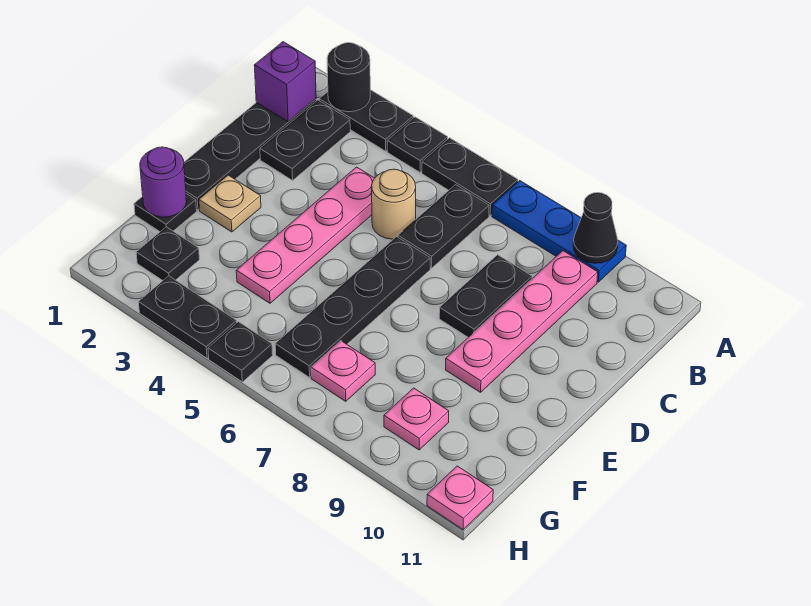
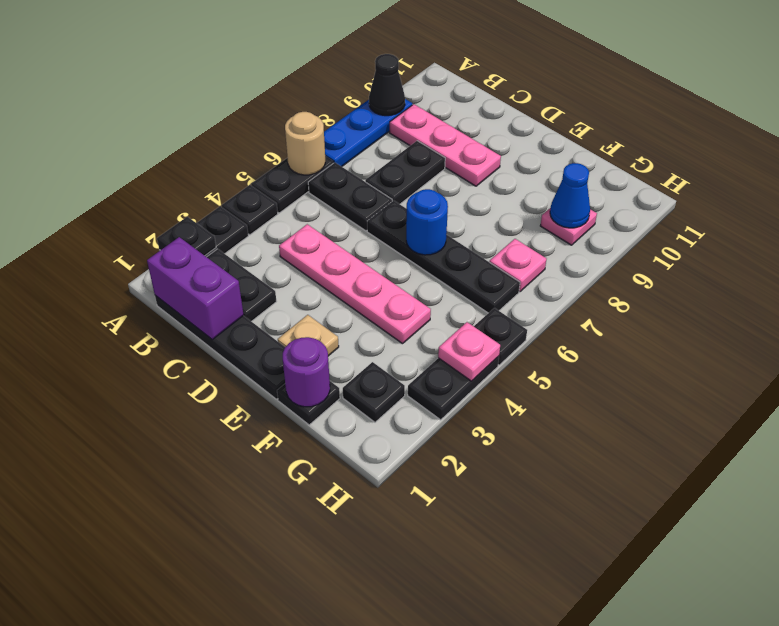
black 1x1 round brick [327,43,370,112] -> black 1x1 plate [157,217,216,256]
purple 1x1 brick [254,42,316,122] -> purple 1x2 brick [147,237,243,339]
pink 1x4 plate [446,251,598,392] -> pink 1x3 plate [390,104,501,186]
tan 1x1 round brick [372,169,416,239] -> tan 1x1 round brick moved to [285,112,325,175]
black 1x2 plate [439,255,532,337] -> black 1x2 plate turned to [365,141,445,204]
none -> blue 1x1 round brick [406,189,448,255]
none -> blue 1x1 cone [550,163,590,228]
pink 1x1 plate [427,466,493,530] -> pink 1x1 plate moved to [438,322,500,381]

